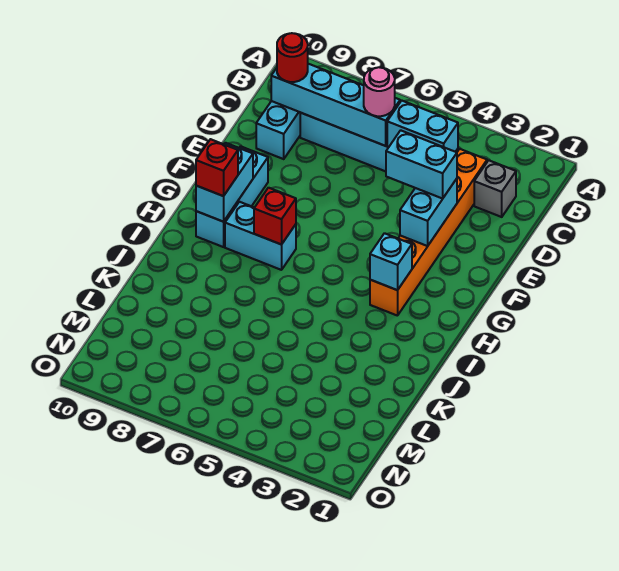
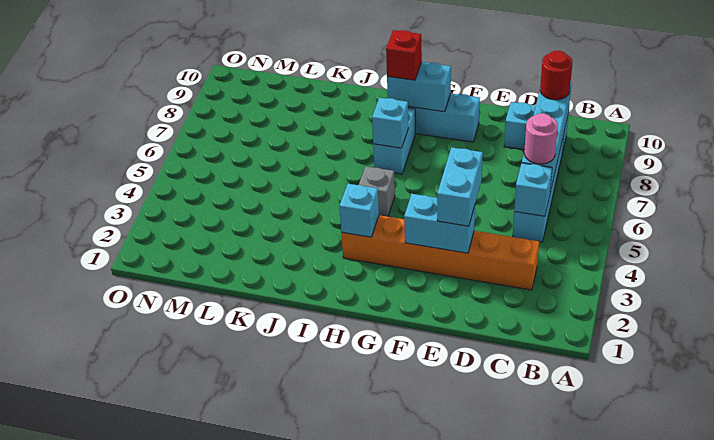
grey 1x1 brick [474,160,516,217] -> grey 1x1 brick moved to [359,166,395,217]
cyan 1x2 brick [387,101,458,152] -> cyan 1x1 brick [514,163,552,216]
red 1x1 brick [254,188,296,245] -> cyan 1x1 brick [372,98,408,148]

